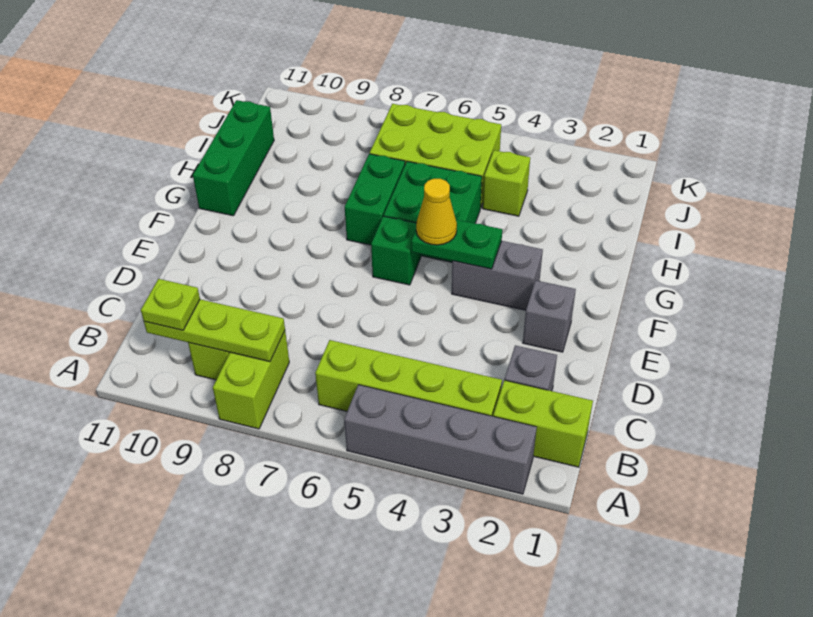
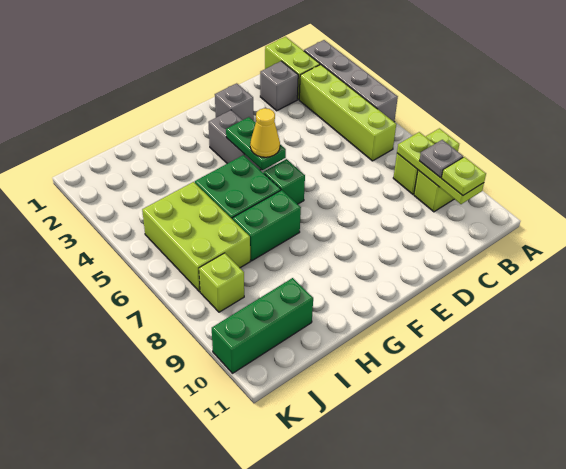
none -> grey 1x1 plate [420,140,463,177]
green 1x3 brick [193,100,274,216] -> green 1x3 brick moved to [212,278,313,373]
lime 1x1 brick [483,150,530,216] -> lime 1x1 brick moved to [199,253,244,312]

